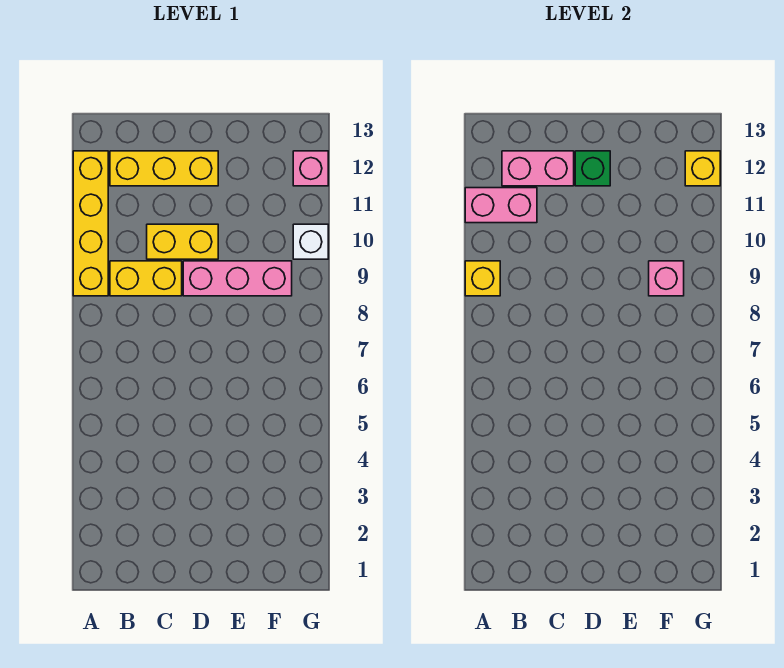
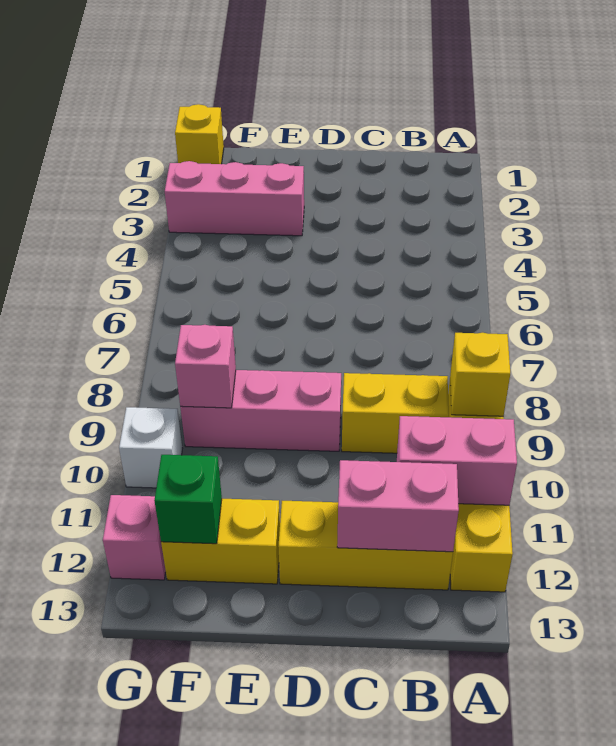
yellow 1x2 brick [147,224,218,259] -> yellow 1x2 brick moved to [161,499,280,584]
green 1x1 brick [575,151,610,186] -> green 1x1 brick moved to [154,455,222,544]
none -> pink 1x3 brick [165,161,304,236]
yellow 1x1 brick [685,151,720,186] -> yellow 1x1 brick moved to [175,104,224,164]

